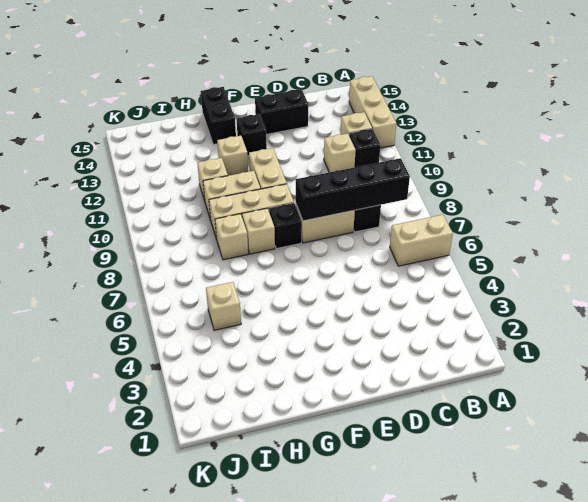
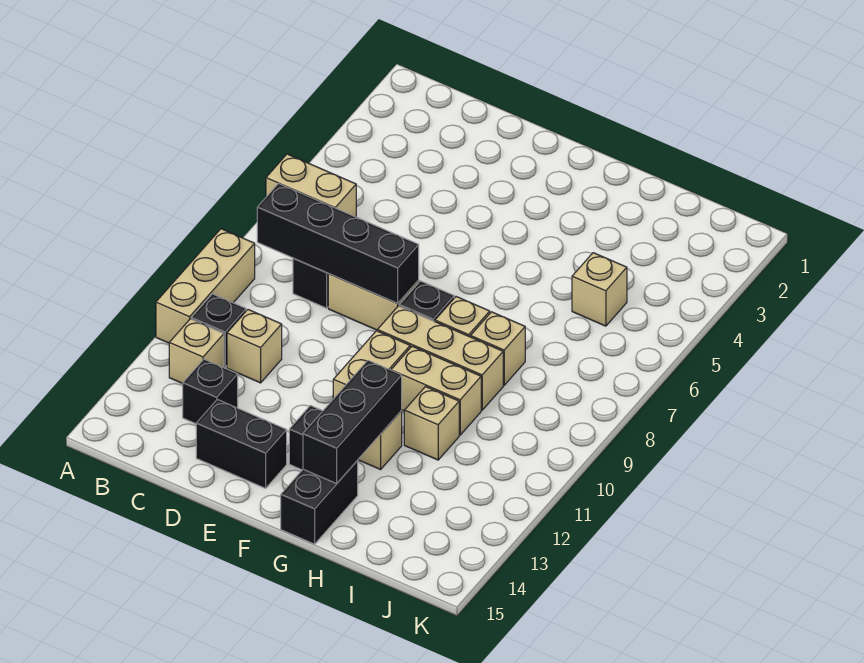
tan 1x3 brick [349,76,396,148] -> tan 1x3 brick moved to [156,229,255,343]
none -> black 1x1 brick [183,359,238,424]
none -> black 1x3 brick [303,360,402,484]

